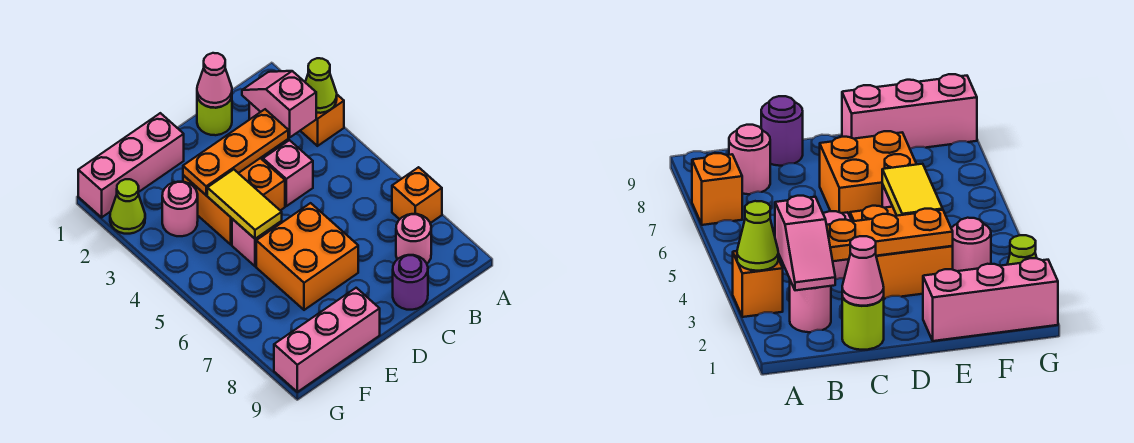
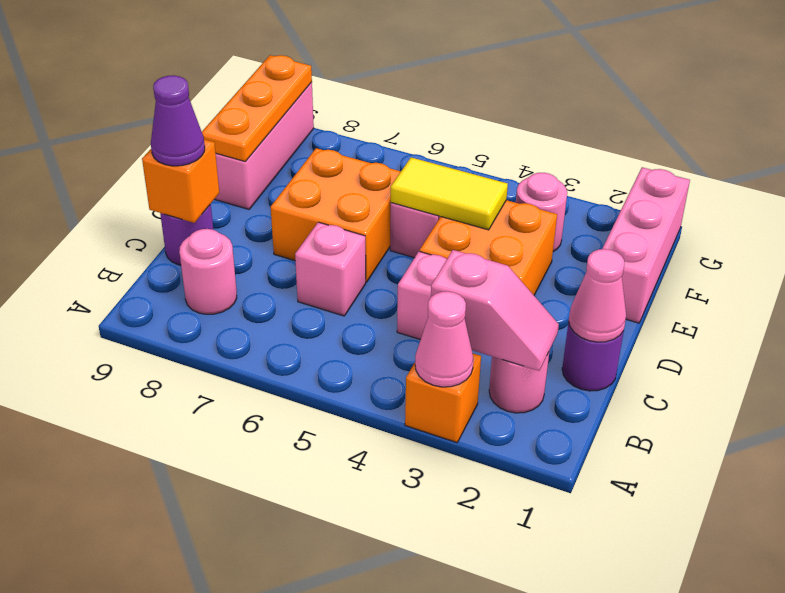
lime 1x1 cone [305,58,337,113] -> pink 1x1 cone [415,291,473,387]
orange 1x1 brick [392,167,442,223] -> orange 1x1 brick moved to [142,139,219,223]
lime 1x1 round brick [197,97,232,135] -> purple 1x1 round brick [562,322,624,391]
orange 1x3 plate [183,109,288,195] -> orange 1x3 plate moved to [202,55,312,162]
none -> pink 1x1 brick [295,222,366,316]
none -> purple 1x1 cone [151,75,205,166]
lime 1x1 cone [110,179,145,234] -> none

